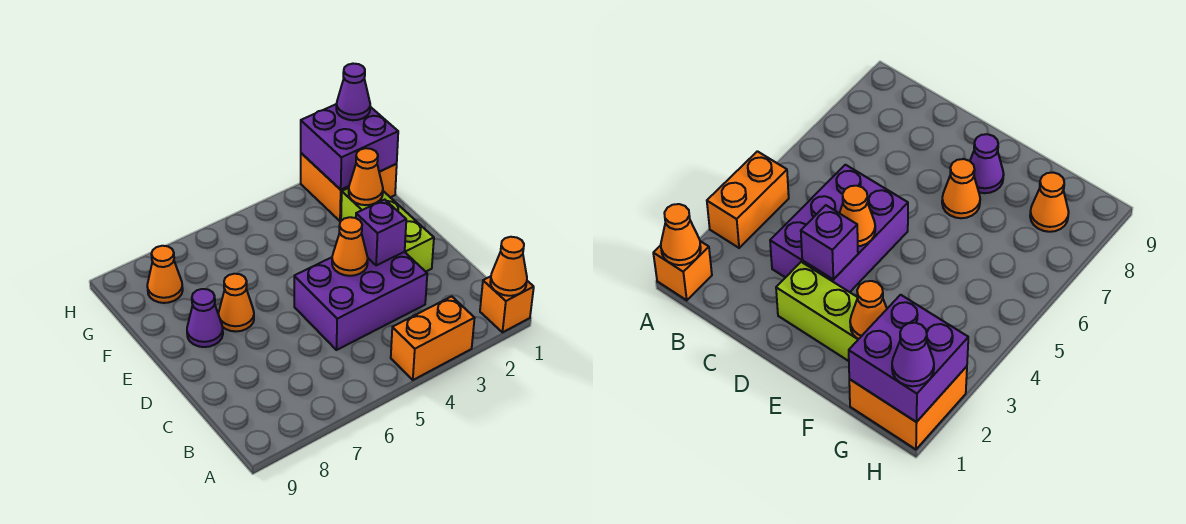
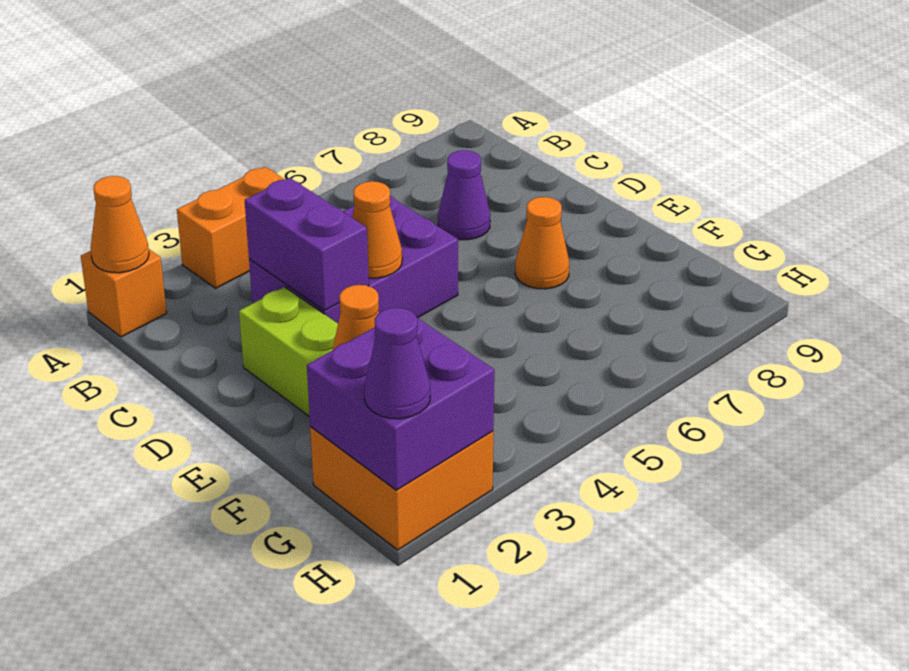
purple 1x1 brick [356,200,406,266] -> purple 1x2 brick [245,178,369,310]
purple 1x1 cone [187,289,223,347] -> purple 1x1 cone moved to [438,150,490,240]
orange 1x1 cone [147,246,183,303] -> none

